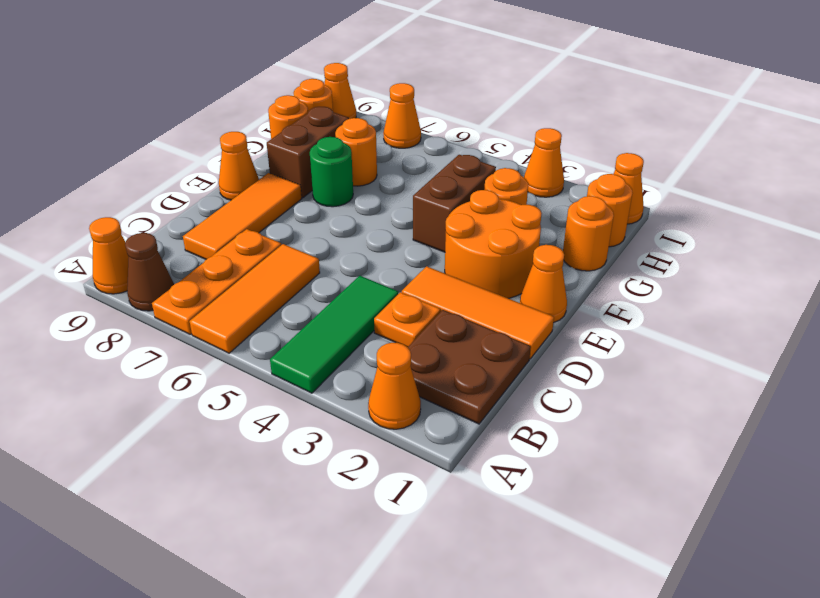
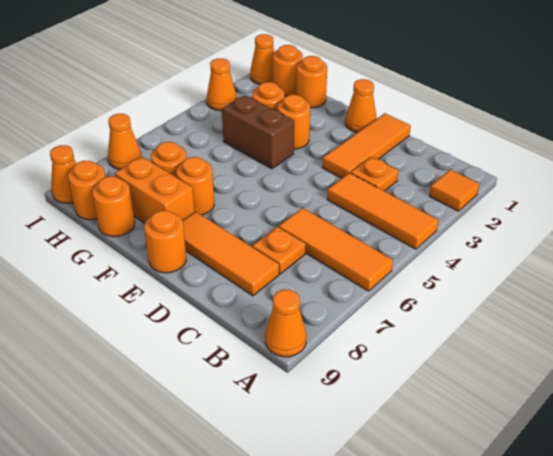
orange 1x1 cone [368,343,421,429] -> orange 1x1 tile [429,169,480,211]
green 1x3 tile [270,276,398,393] -> orange 1x3 tile [327,173,438,249]
orange 1x3 plate [152,229,281,334] -> orange 1x1 plate [252,227,305,274]
brown 1x1 cone [125,233,174,311] -> none
brown 2x2 plate [408,310,531,424] -> none
orange 2x2 round brick [445,190,542,298] -> orange 1x1 round brick [278,95,310,149]
orange 1x1 cone [219,132,259,200] -> orange 1x1 round brick [144,211,186,273]
green 1x1 round brick [310,137,353,207] -> orange 1x1 round brick [176,157,214,215]
brown 1x2 brick [267,107,349,198] -> orange 1x2 brick [115,157,194,223]

